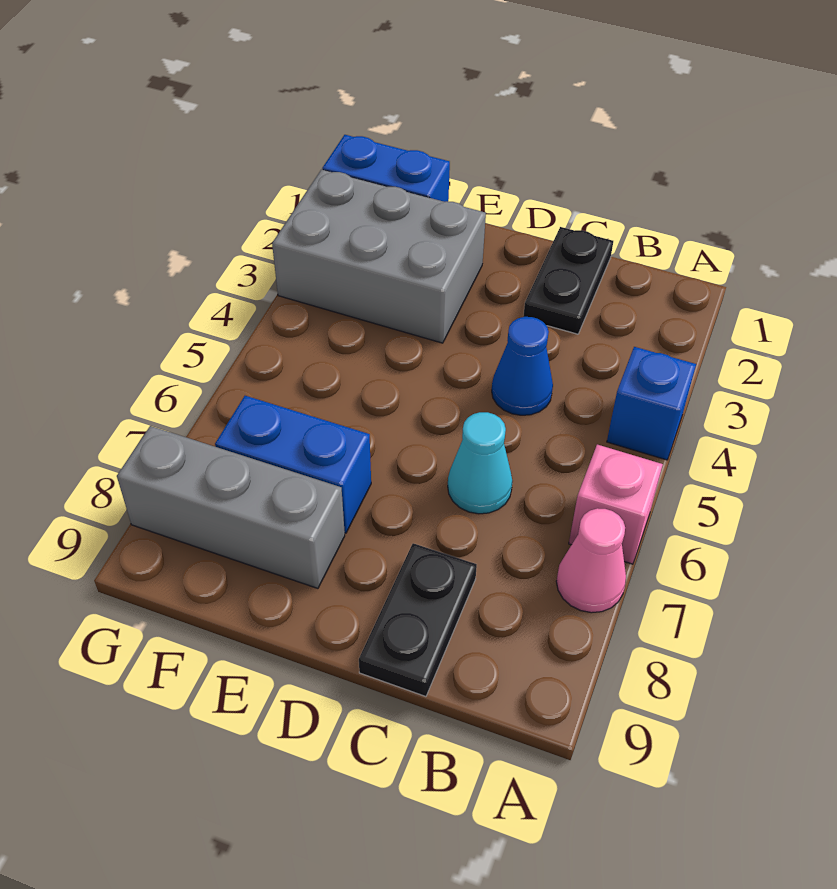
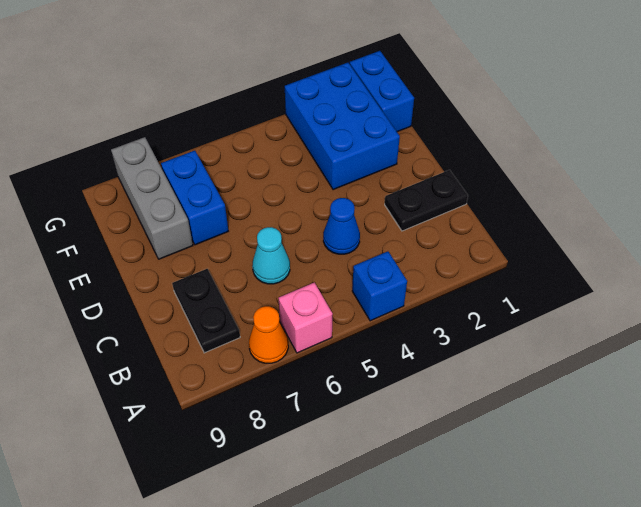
pink 1x1 cone [556,508,626,613] -> orange 1x1 cone [249,306,288,363]
black 1x2 plate [359,543,477,697] -> black 1x2 plate turned to [172,269,240,353]
grey 2x3 brick [272,169,486,343] -> blue 2x3 brick [285,63,400,190]

